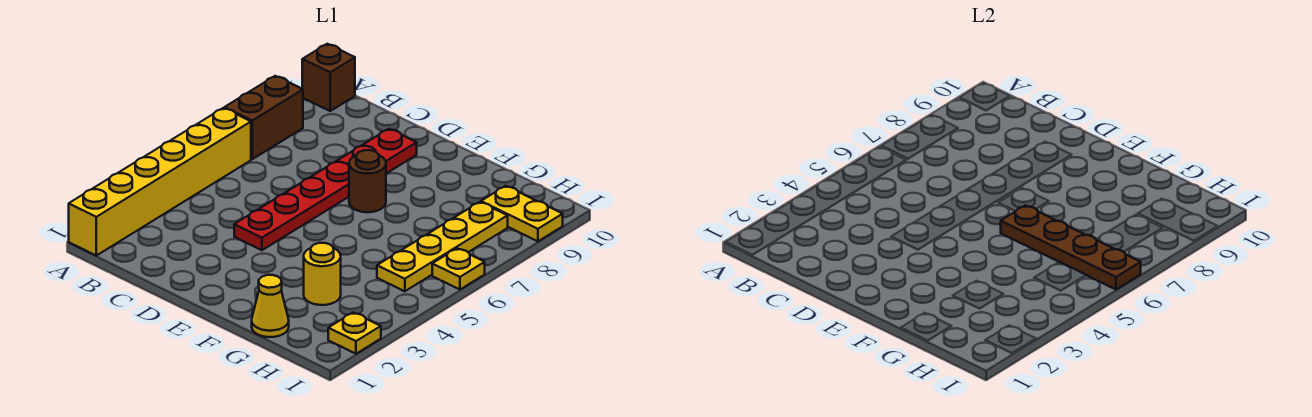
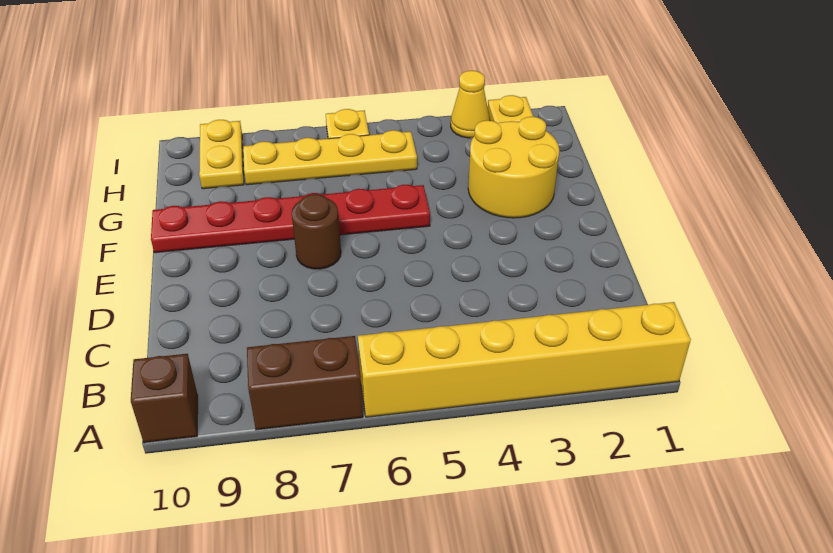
red 1x6 plate [234,129,417,250] -> red 1x6 plate moved to [151,185,430,253]
brown 1x4 plate [1001,205,1141,289] -> none
yellow 1x1 cone [252,275,289,337] -> yellow 1x1 cone moved to [451,71,490,138]
yellow 1x1 round brick [304,243,341,305] -> yellow 2x2 round brick [468,117,559,218]

